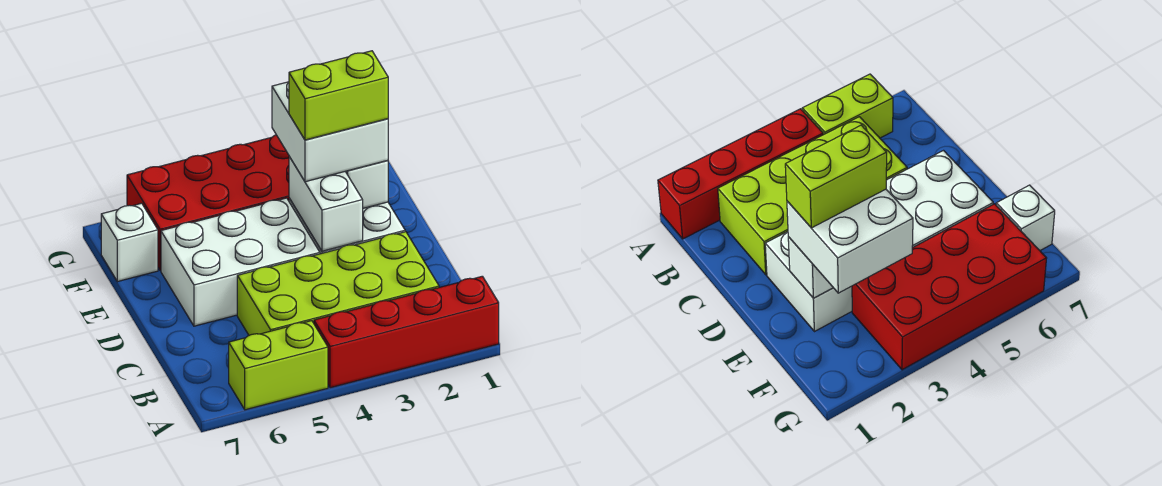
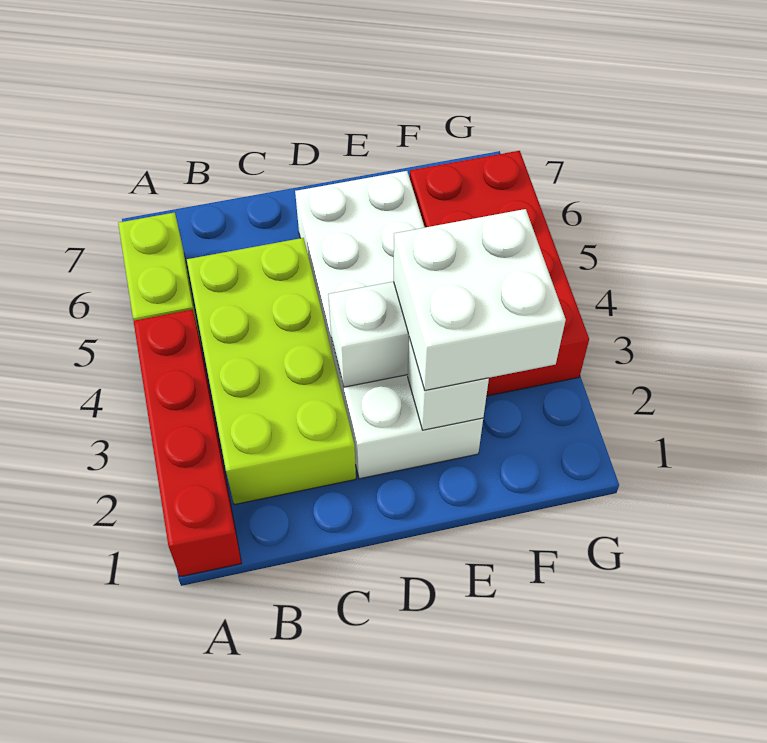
lime 1x2 brick [289,51,388,140] -> none
white 1x1 brick [101,203,158,282] -> none

